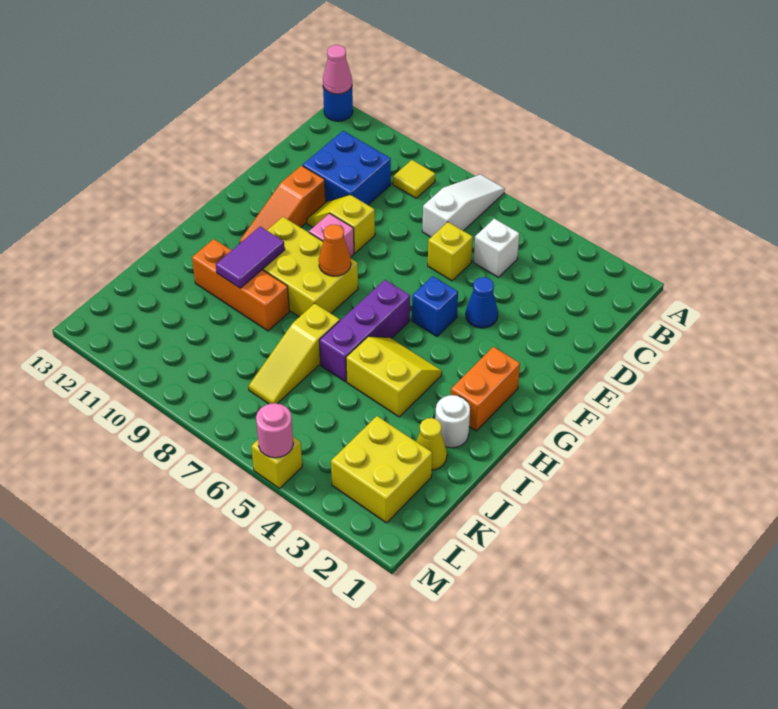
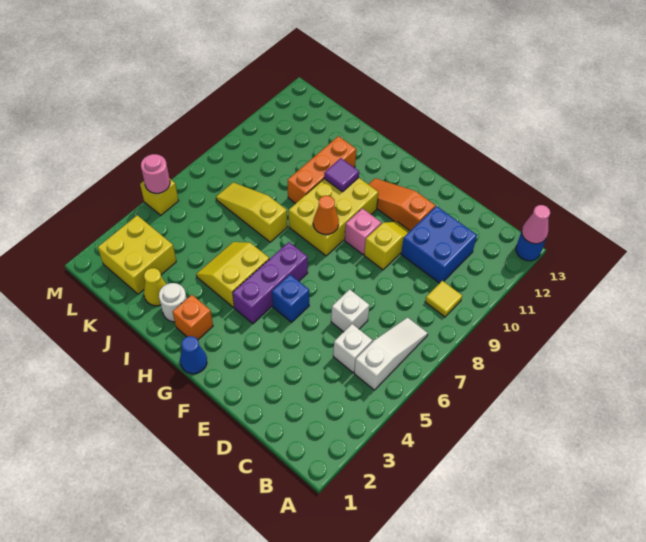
white 1x3 slope [422,175,505,237] -> white 1x3 slope turned to [354,317,428,390]
yellow 1x1 brick [428,222,473,281] -> white 1x1 brick [331,289,370,332]
blue 1x1 cone [466,277,498,328] -> blue 1x1 cone moved to [180,336,207,374]
orange 1x2 brick [451,347,520,431] -> orange 1x1 brick [173,295,213,340]
purple 1x3 brick [319,280,410,382] -> purple 1x3 brick turned to [233,242,308,324]
yellow 2x2 slope [346,337,442,417] -> yellow 2x2 slope turned to [196,242,269,307]
purple 1x2 tile [216,227,285,288] -> purple 1x1 tile [324,158,359,192]

